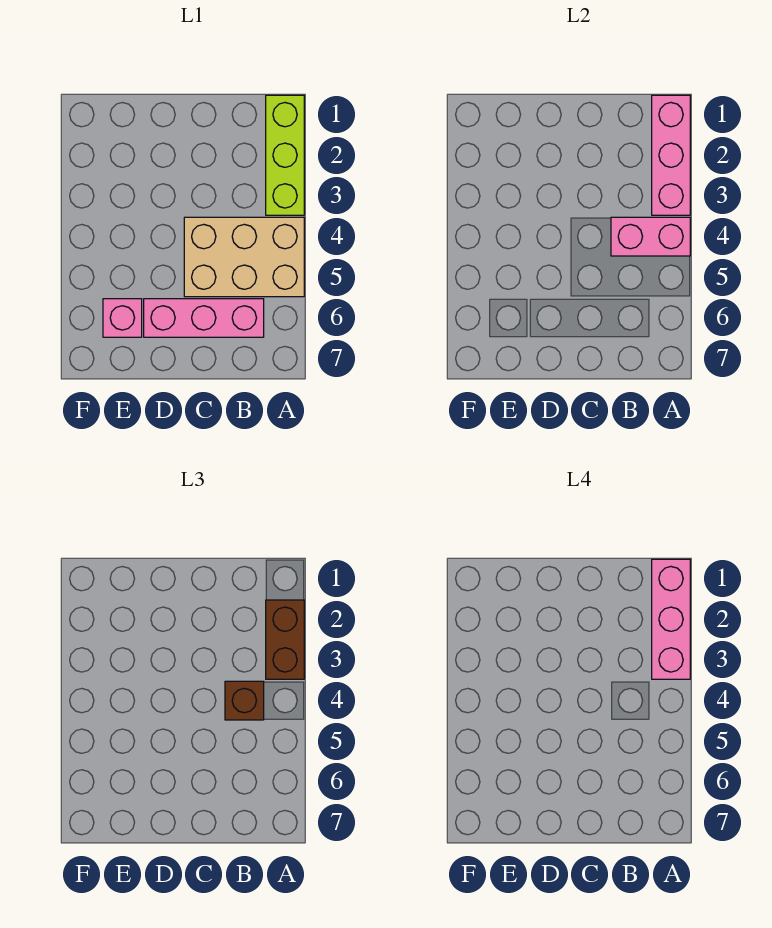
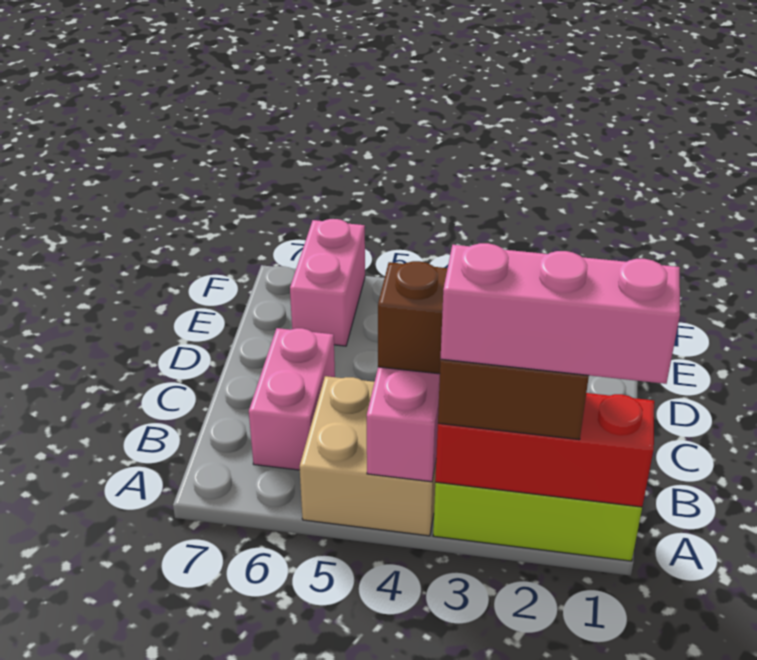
pink 1x3 brick [652,95,690,215] -> red 1x3 brick [435,393,654,507]
tan 2x3 brick [184,217,304,297] -> tan 2x2 brick [300,376,436,536]
pink 1x3 brick [144,299,264,337] -> pink 1x2 brick [249,328,335,470]
pink 1x1 brick [103,299,142,337] -> pink 1x2 brick [290,219,365,346]

